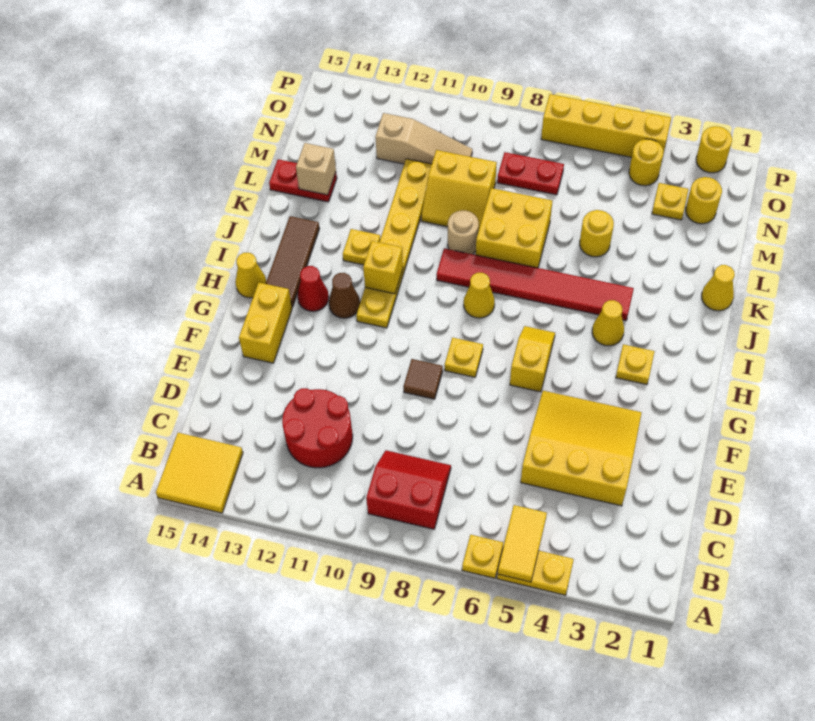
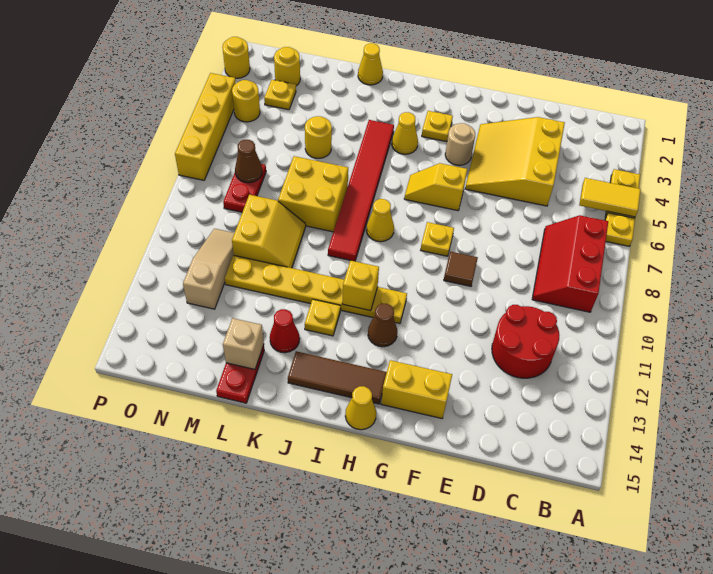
yellow 2x2 tile [156,433,243,513] -> none
red 2x2 slope [366,450,451,529] -> red 2x3 slope [532,215,608,312]
red 1x1 cone [297,266,329,311] -> red 1x1 cone moved to [270,309,300,353]
tan 1x1 round brick [448,210,479,254] -> tan 1x1 round brick moved to [445,123,475,165]
none -> brown 1x1 cone [235,140,262,183]

